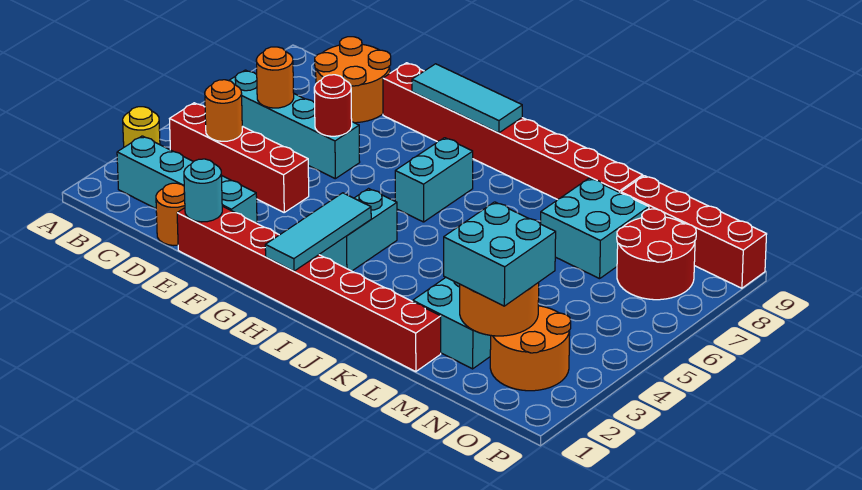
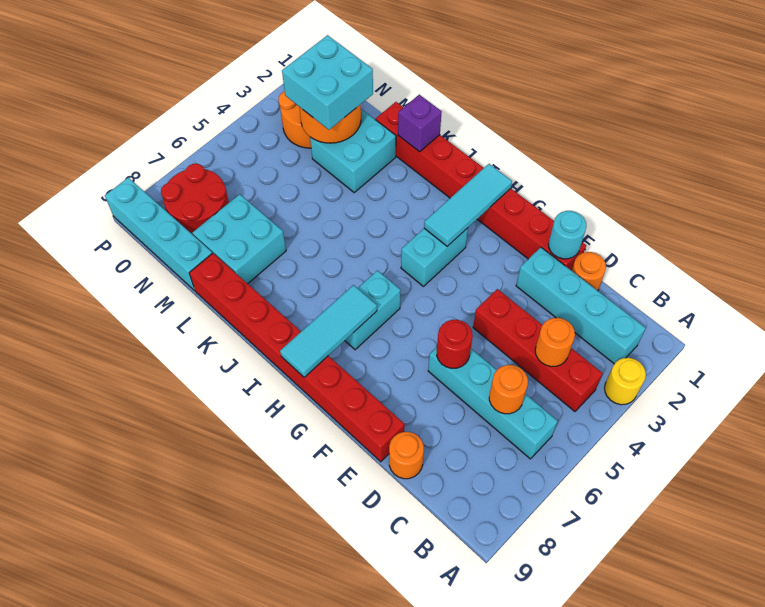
orange 2x2 round brick [315,37,391,123] -> orange 1x1 round brick [389,432,424,479]
cyan 1x3 tile [412,64,522,133] -> cyan 1x3 tile turned to [280,285,377,377]
none -> purple 1x1 brick [398,95,442,152]
red 1x4 brick [621,176,767,288] -> cyan 1x4 brick [105,178,212,291]

